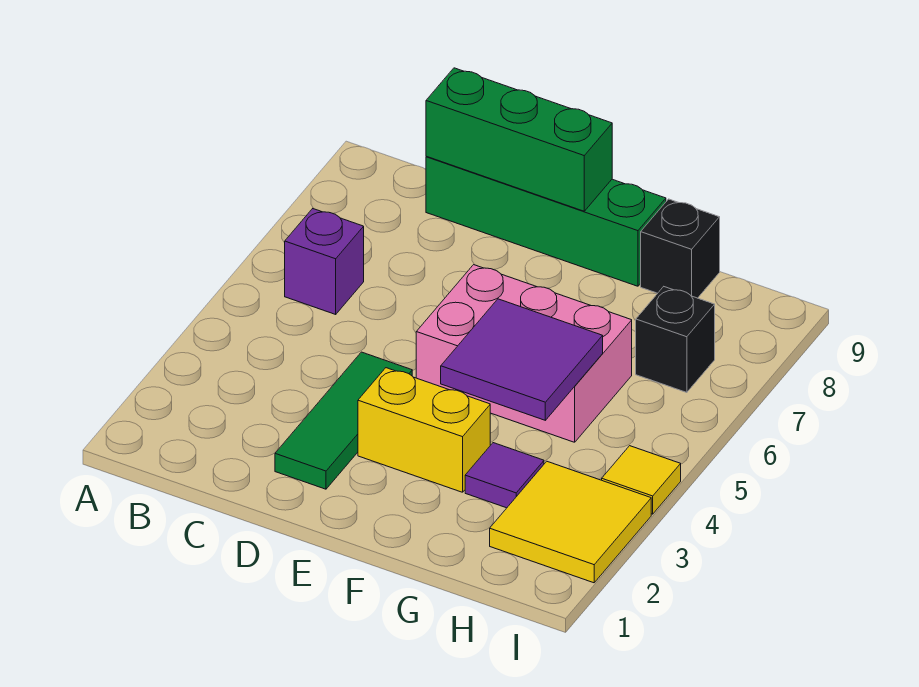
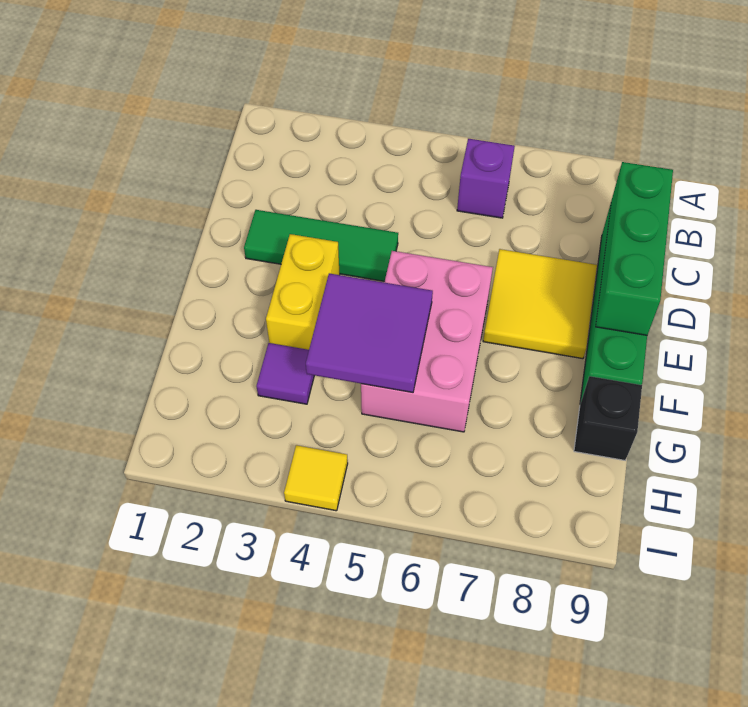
yellow 2x2 tile [490,461,651,583] -> yellow 2x2 tile moved to [483,249,597,359]
black 1x1 brick [636,287,715,392] -> none

